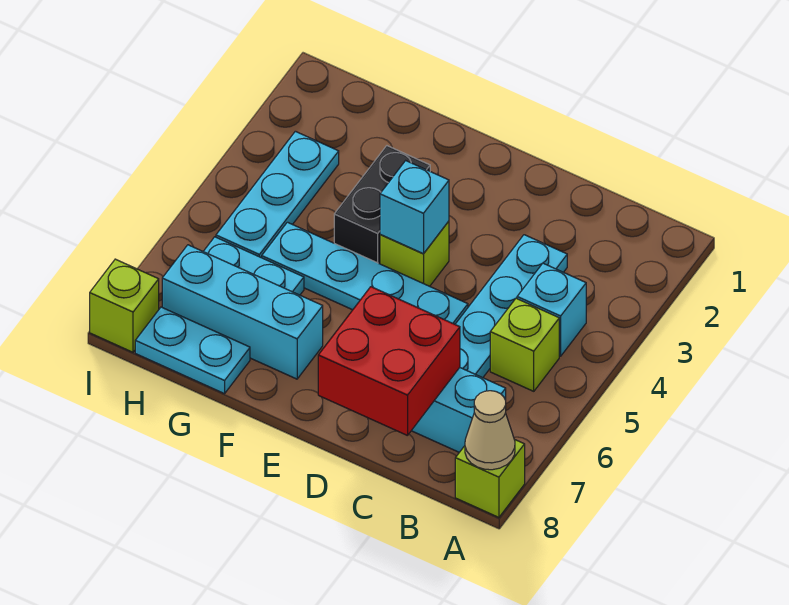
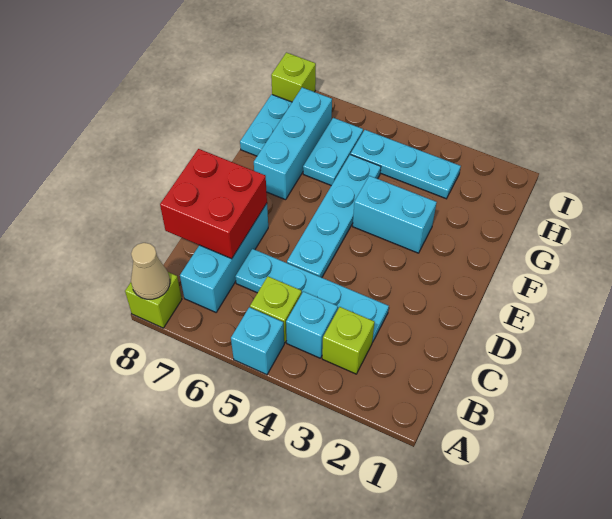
lime 1x1 brick [380,221,449,286] -> lime 1x1 brick moved to [322,307,375,374]
cyan 1x1 brick [380,161,449,254] -> cyan 1x1 brick moved to [231,307,284,375]
black 1x2 brick [334,146,430,264] -> cyan 1x2 brick [353,176,437,253]

